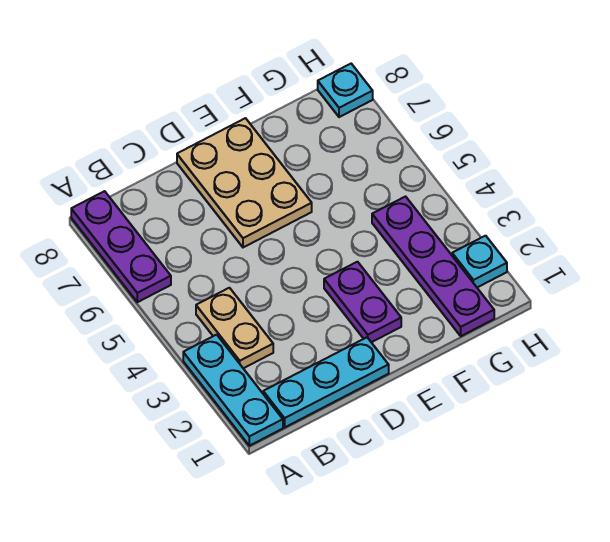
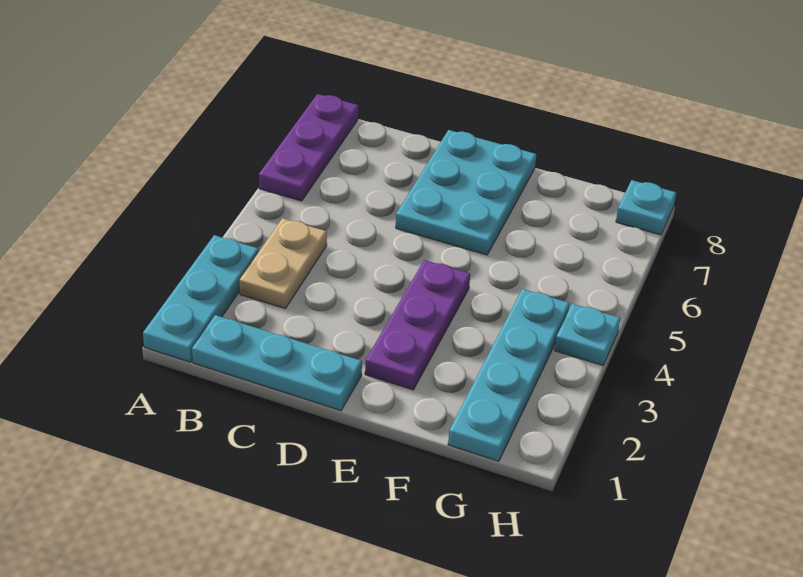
tan 2x3 plate [177,118,312,247] -> cyan 2x3 plate [396,130,536,255]
purple 1x2 plate [324,262,401,342] -> purple 1x3 plate [365,260,470,390]
purple 1x4 plate [372,197,494,336] -> cyan 1x4 plate [448,289,570,461]
cyan 1x1 plate [452,236,507,287] -> cyan 1x1 plate moved to [555,304,620,365]

